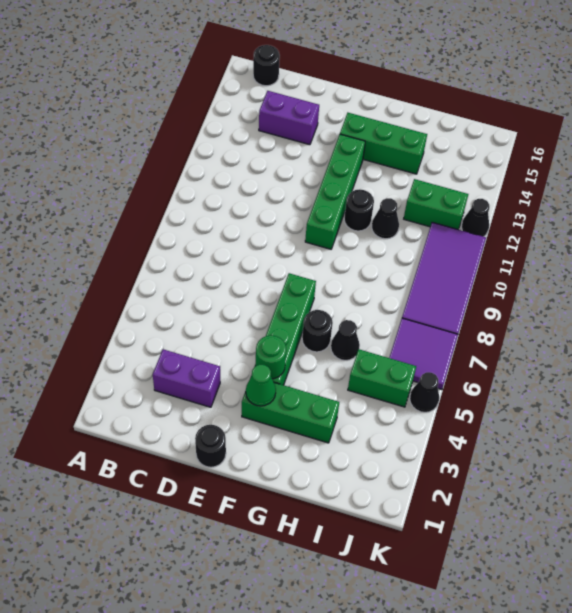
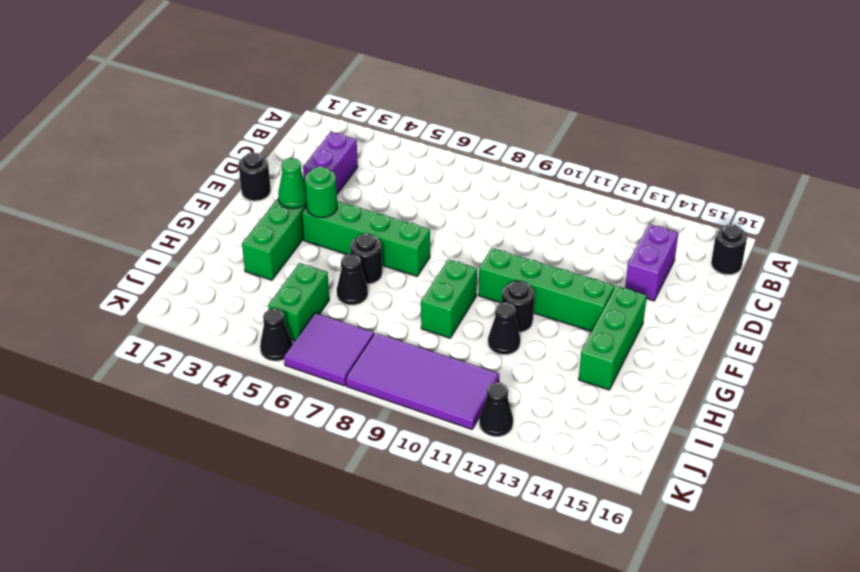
green 1x2 brick [404,179,468,229] -> green 1x2 brick moved to [421,259,477,338]

